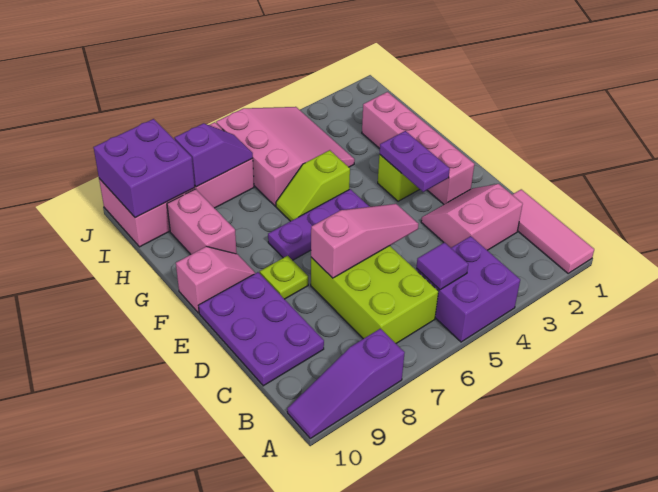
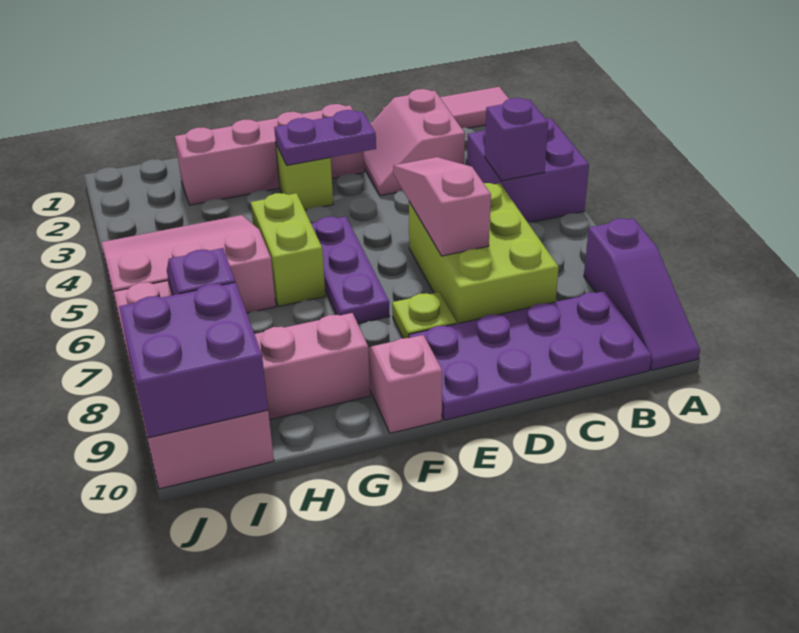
purple 1x1 tile [416,243,468,290] -> purple 1x1 brick [485,98,548,181]
lime 2x3 brick [311,246,438,343] -> lime 2x3 brick turned to [409,183,559,324]
purple 2x3 plate [199,272,324,386] -> purple 2x4 plate [409,291,652,420]
lime 1x2 slope [276,150,350,221] -> lime 1x2 brick [251,193,325,306]

